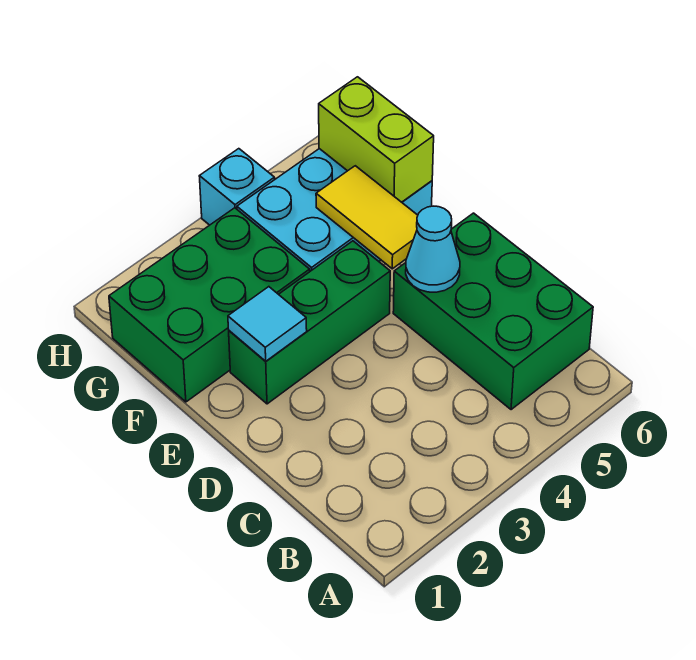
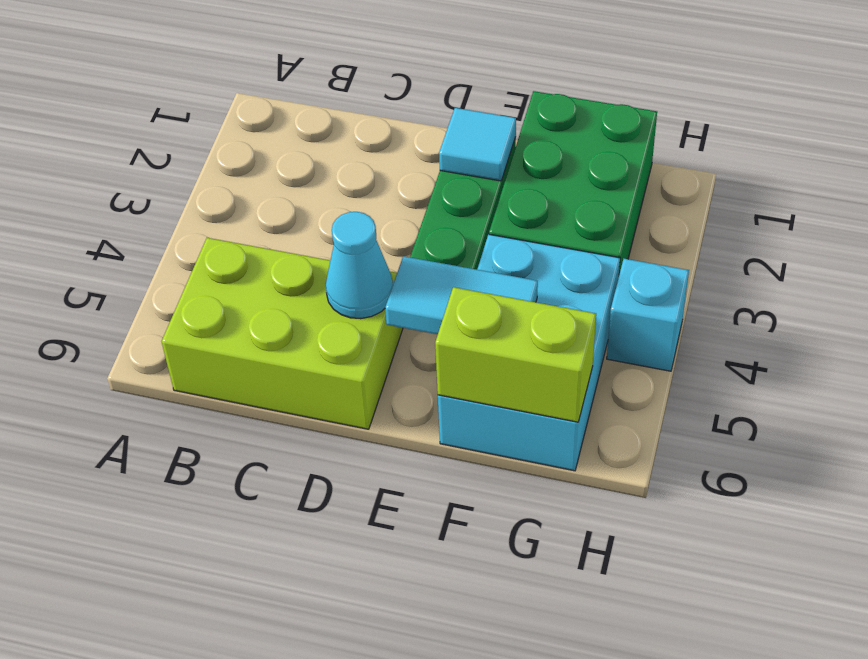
green 2x3 brick [393,213,593,410] -> lime 2x3 brick [162,238,403,429]
yellow 1x2 tile [316,166,418,269] -> cyan 1x2 tile [385,256,538,334]

